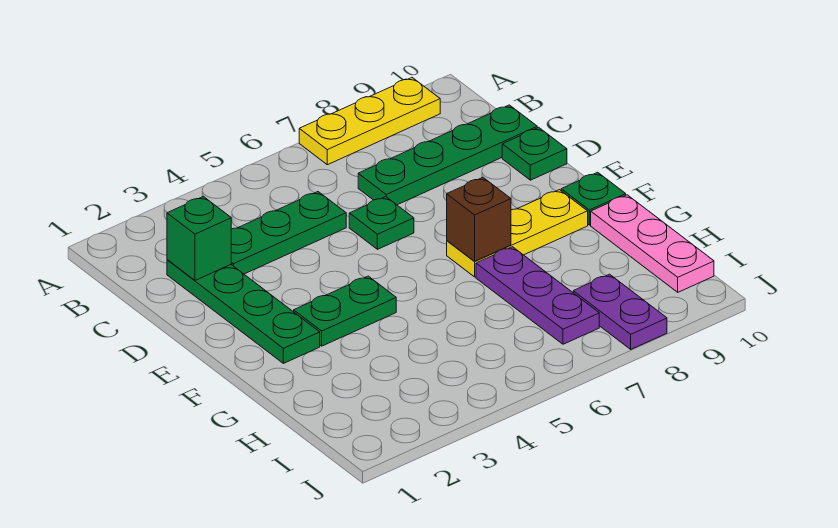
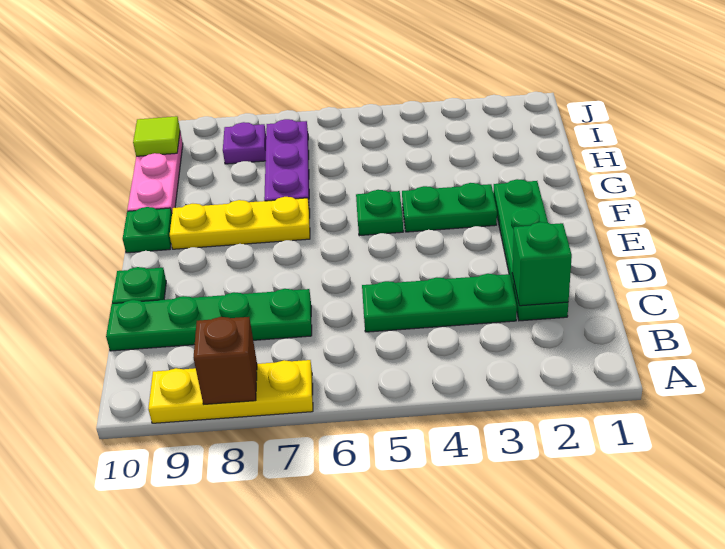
green 1x1 plate [349,197,414,249] -> green 1x1 plate moved to [356,190,403,236]
brown 1x1 brick [447,177,511,261] -> brown 1x1 brick moved to [193,317,257,404]
purple 1x2 plate [573,274,667,349] -> purple 1x1 plate [223,122,266,164]
none -> lime 1x1 tile [133,116,180,156]

